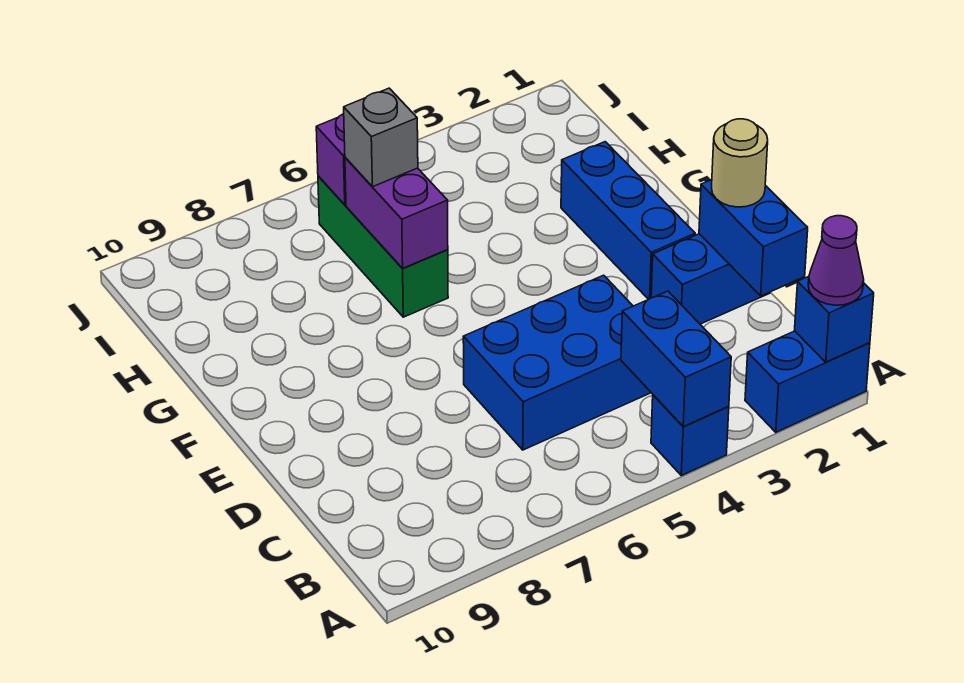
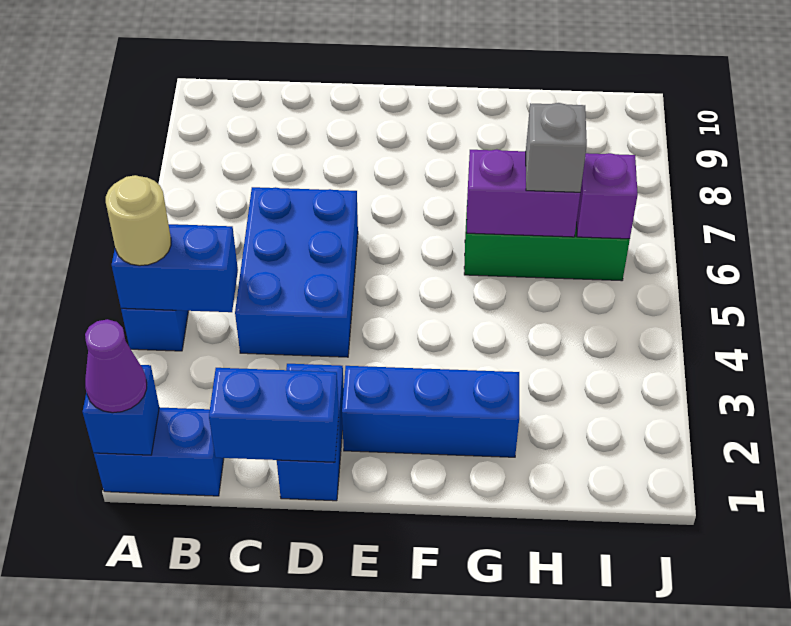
blue 1x2 brick [745,331,870,432] -> blue 1x2 brick turned to [94,407,224,496]
tan 1x1 round brick [712,119,768,207] -> tan 1x1 round brick moved to [106,175,171,266]

